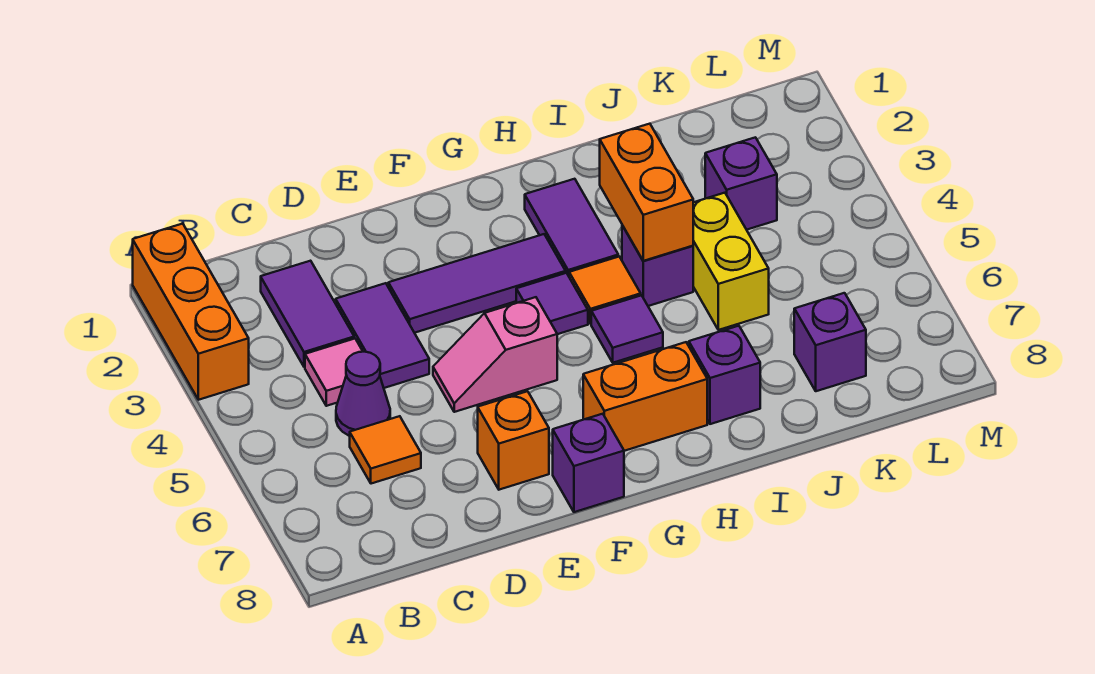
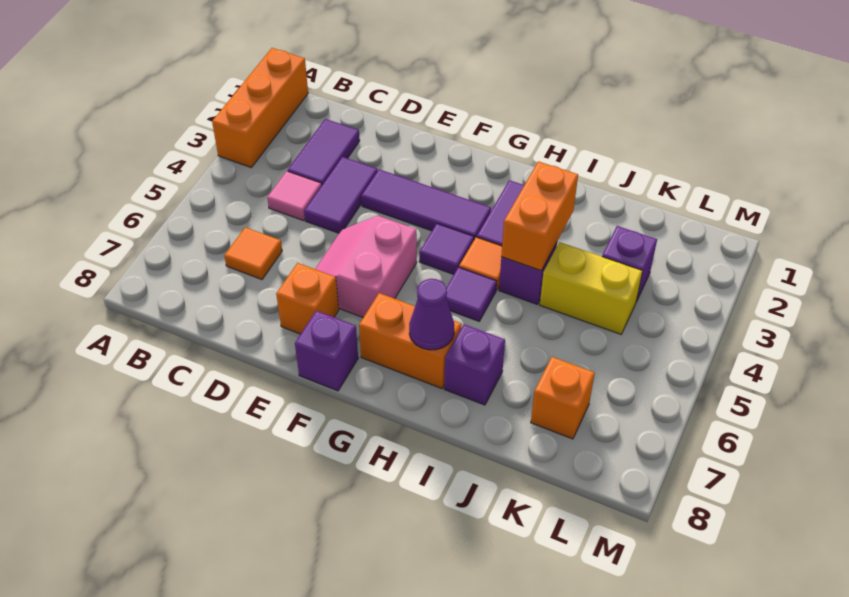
purple 1x1 cone [336,352,390,436] -> purple 1x1 cone moved to [409,279,454,350]
pink 1x2 slope [433,297,557,412] -> pink 2x2 slope [315,216,417,318]
yellow 1x2 brick [693,193,769,330] -> yellow 1x2 brick turned to [540,242,642,334]
purple 1x1 brick [794,293,866,391] -> orange 1x1 brick [531,357,595,439]

